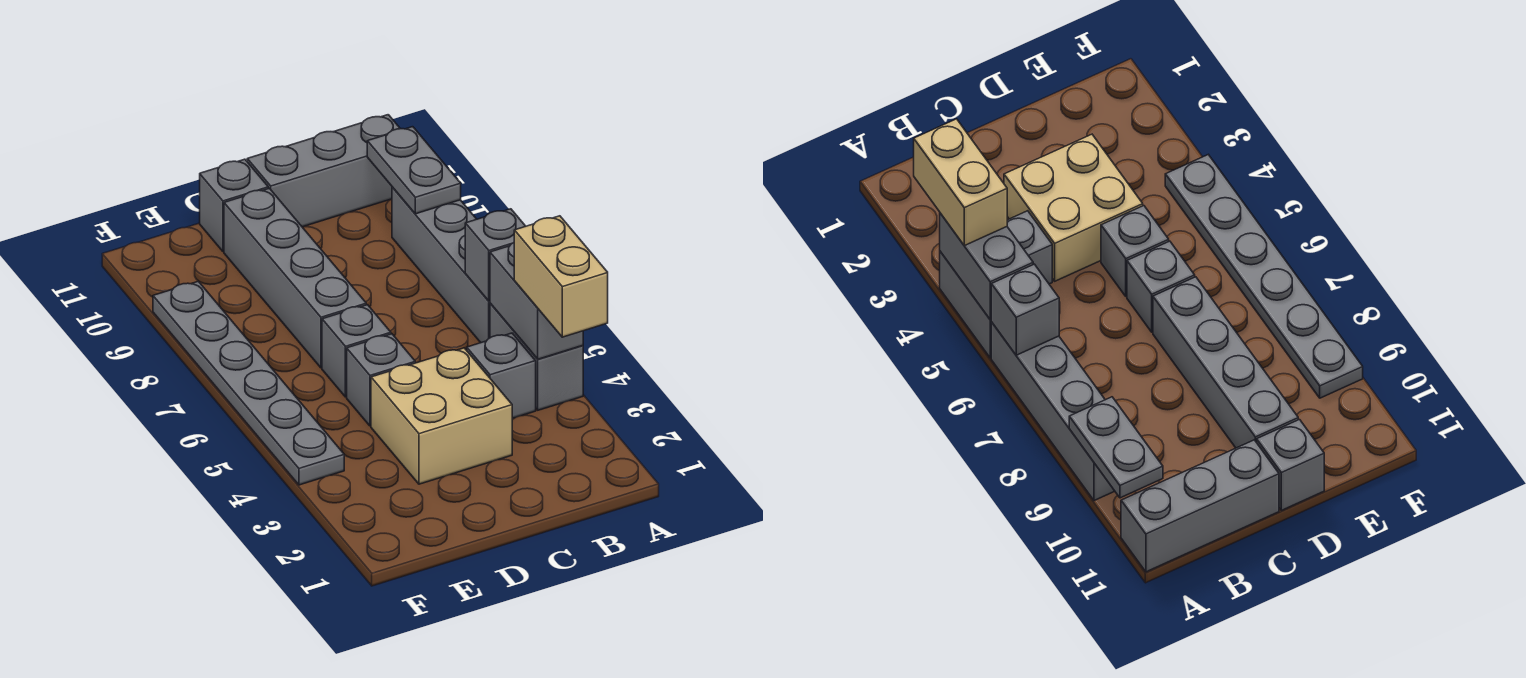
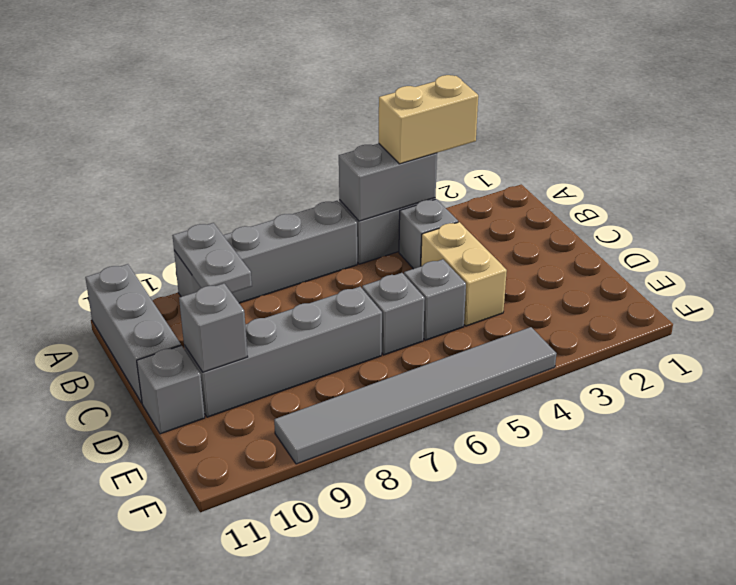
grey 1x1 brick [465,209,526,301] -> grey 1x1 brick moved to [179,283,248,372]
grey 1x2 plate [367,127,461,214] -> grey 1x2 plate turned to [172,223,252,293]
tan 2x2 brick [371,348,512,484] -> tan 1x2 brick [421,222,507,326]
grey 1x6 plate [153,281,344,485] -> grey 1x6 tile [274,327,556,464]

